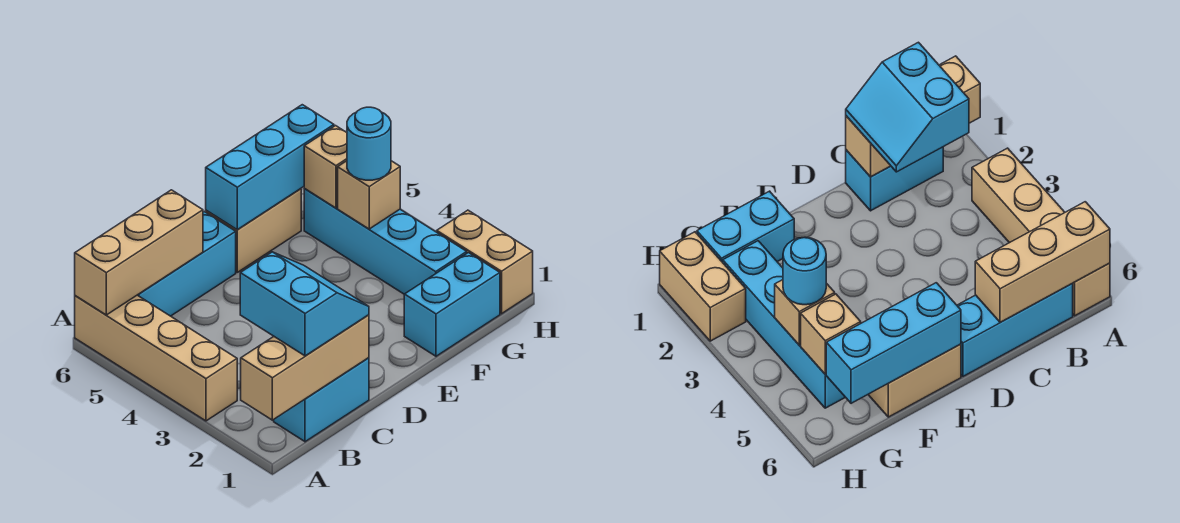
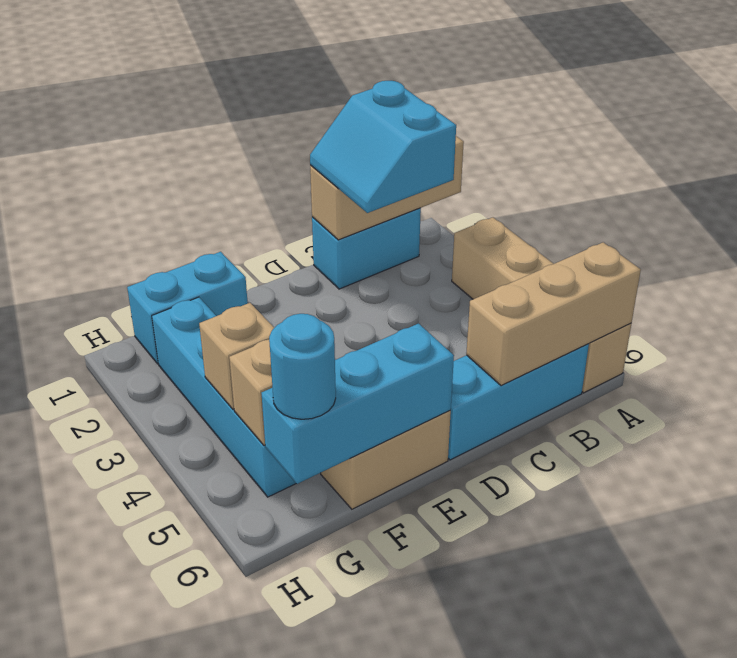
cyan 1x1 round brick [347,107,391,180] -> cyan 1x1 round brick moved to [269,314,336,419]
tan 1x2 brick [437,210,533,314] -> none

